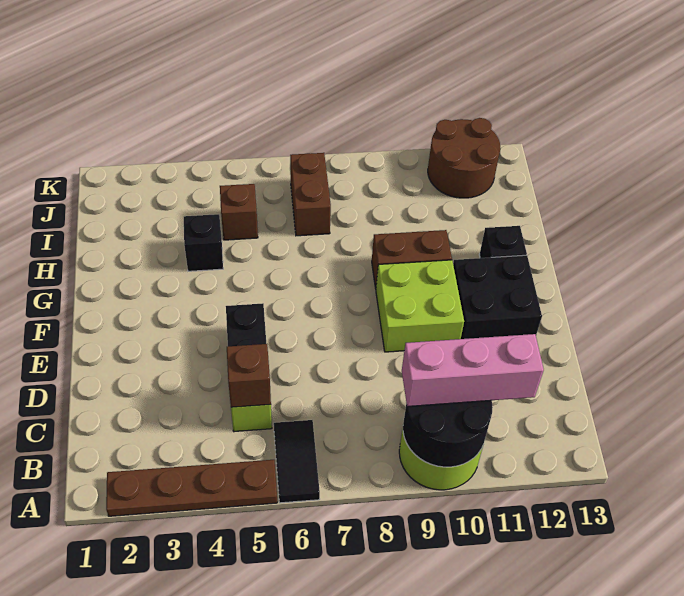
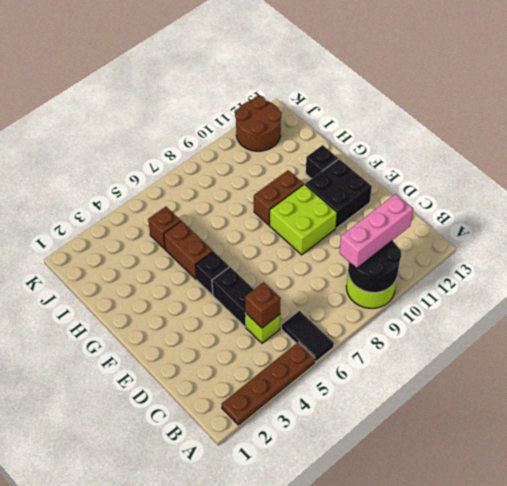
black 1x1 brick [184,214,223,271] -> black 1x1 brick moved to [195,251,229,295]
brown 1x2 brick [290,153,331,236] -> brown 1x2 brick moved to [164,221,213,279]

